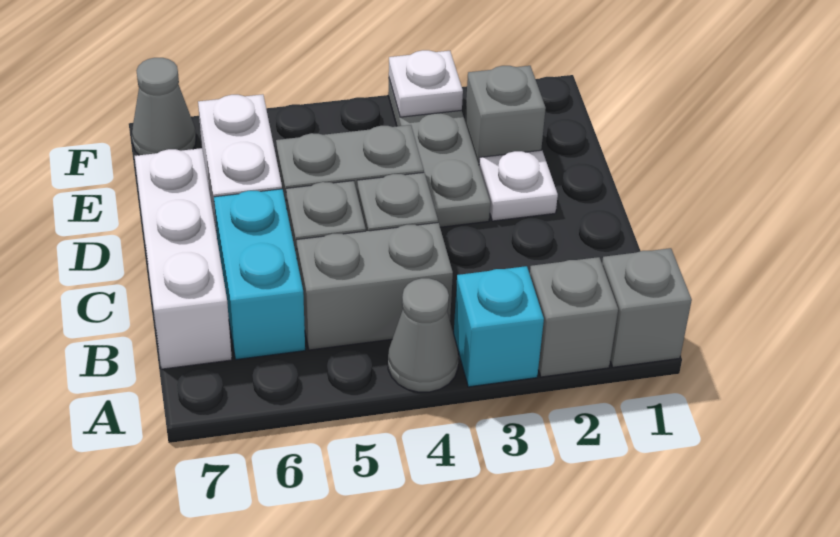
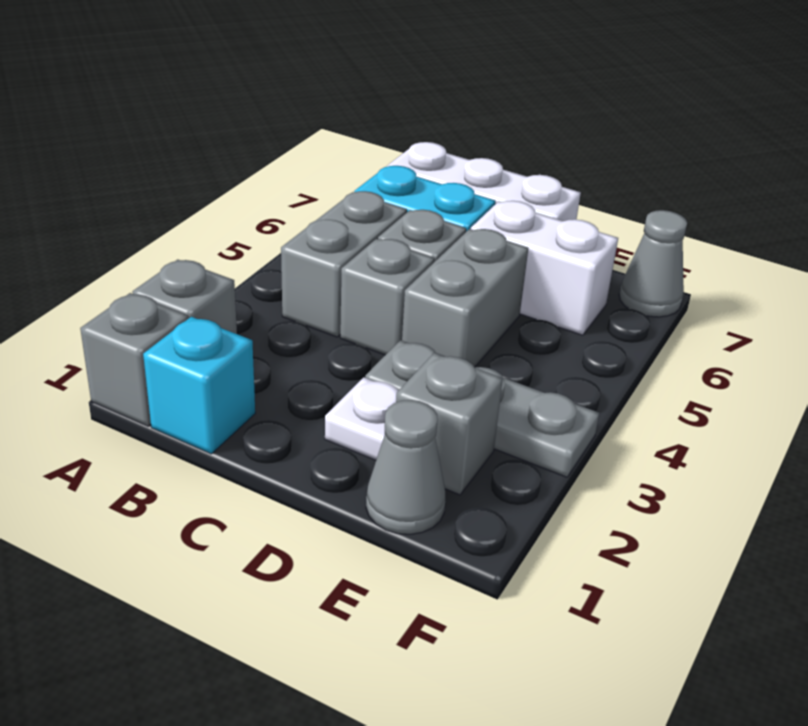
cyan 1x1 brick [454,266,544,387] -> cyan 1x1 brick moved to [143,317,255,454]
grey 1x1 cone [388,278,458,392] -> grey 1x1 cone moved to [366,400,445,534]
white 1x1 plate [389,50,463,117] -> none

